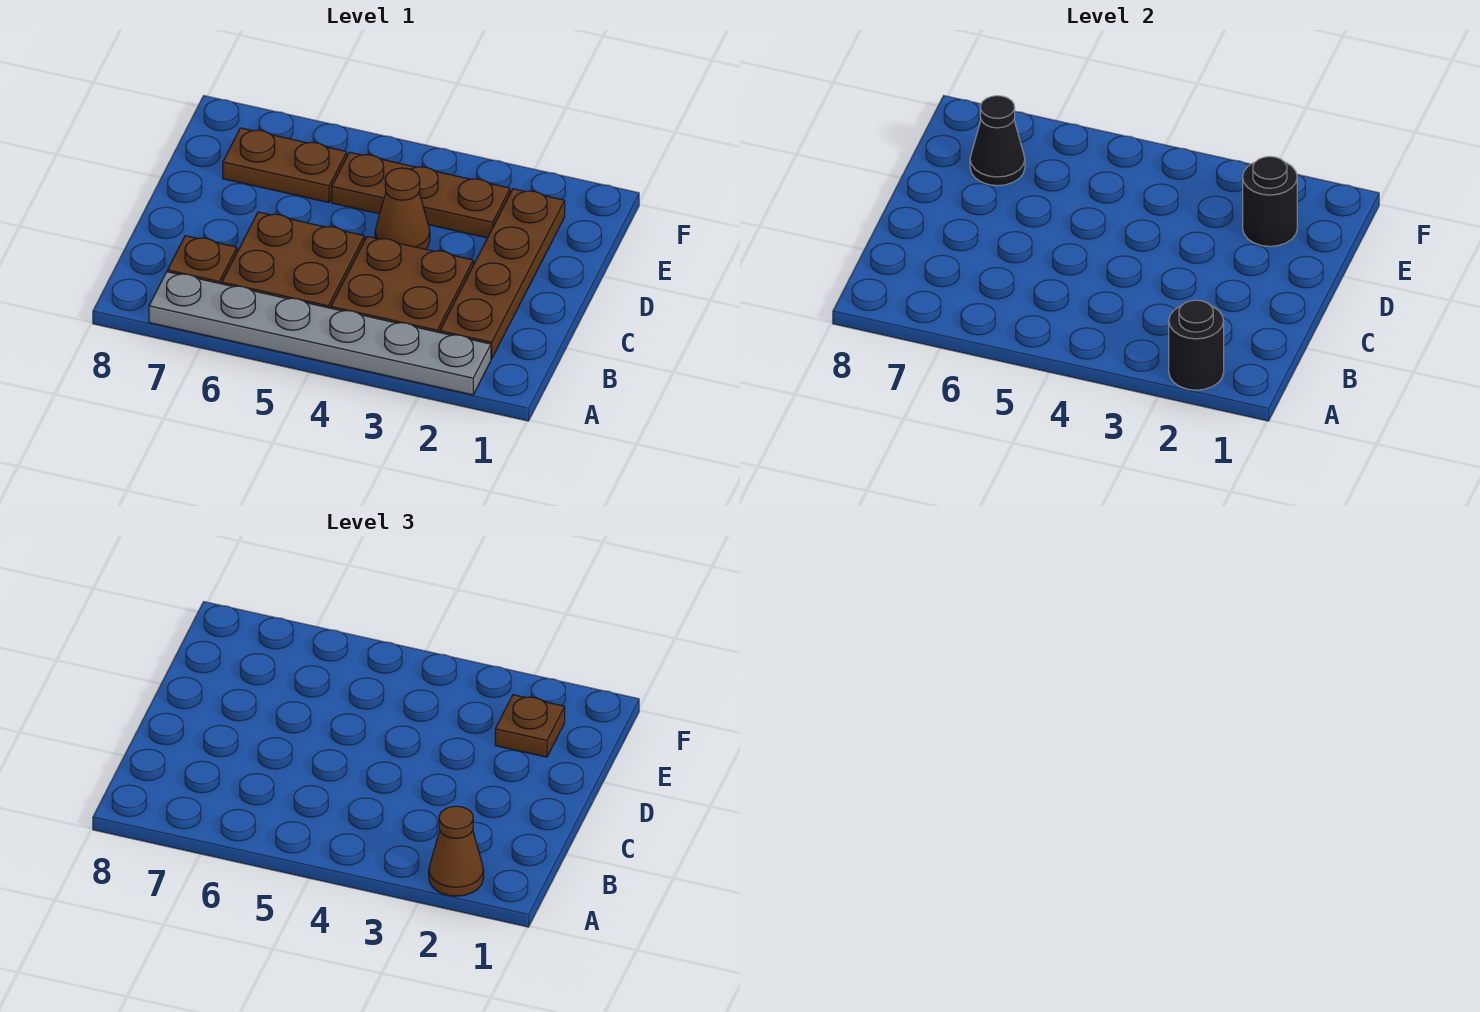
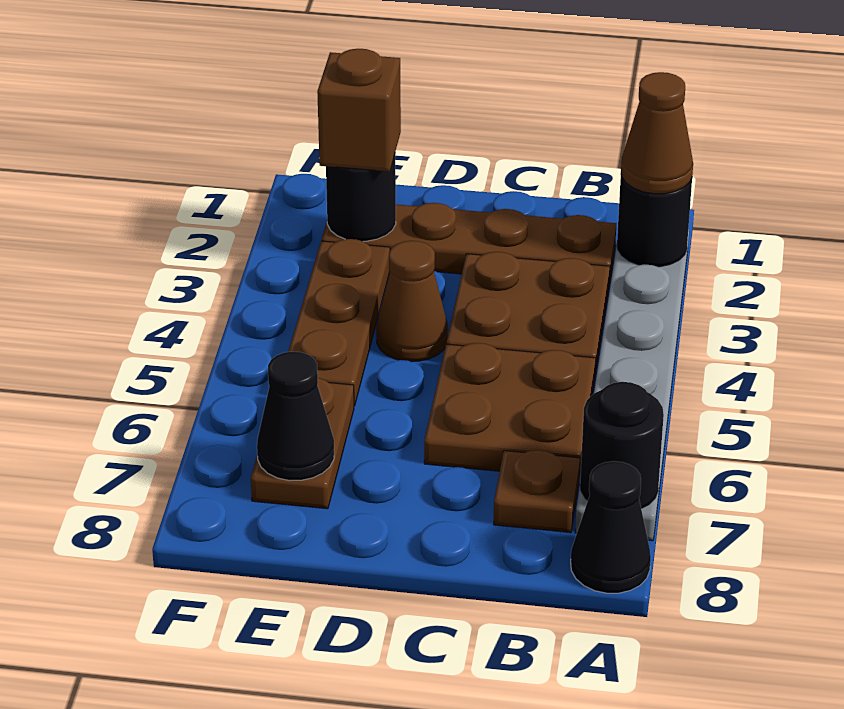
none -> black 1x1 round brick [580,382,664,508]
none -> black 1x1 cone [571,461,651,593]
brown 1x1 plate [495,695,565,757] -> brown 1x1 brick [317,49,401,172]

